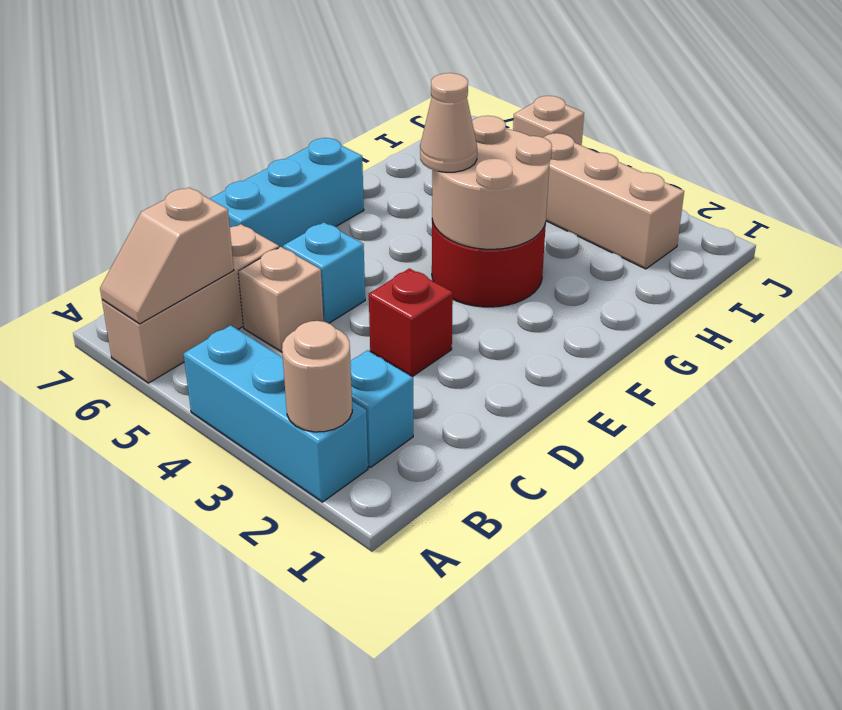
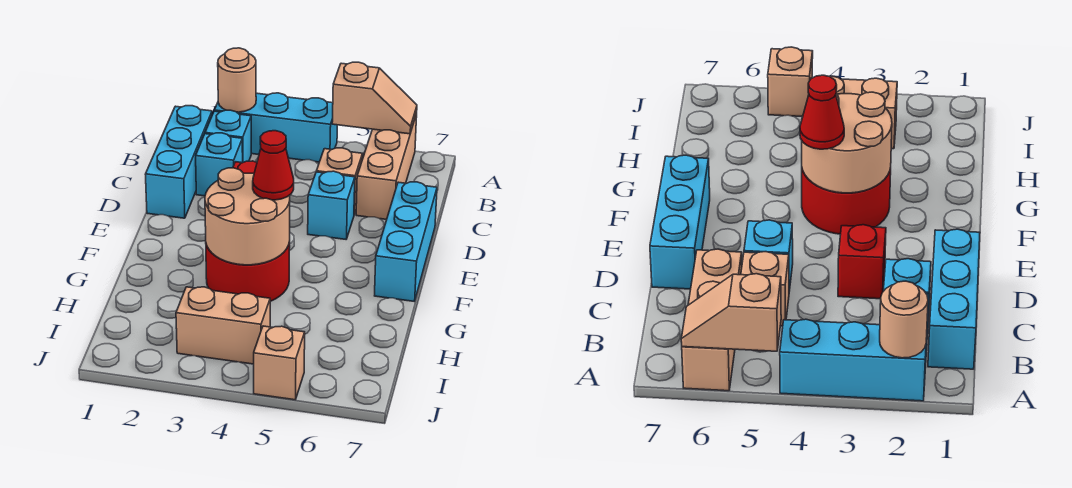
tan 1x2 slope [100,187,234,324] -> tan 1x2 slope turned to [332,62,417,134]
none -> cyan 1x3 brick [145,106,212,218]
none -> cyan 1x1 brick [196,133,243,196]
tan 1x1 cone [420,73,477,172] -> red 1x1 cone [253,131,294,200]
tan 1x3 brick [543,133,684,269] -> tan 1x2 brick [176,287,270,364]

